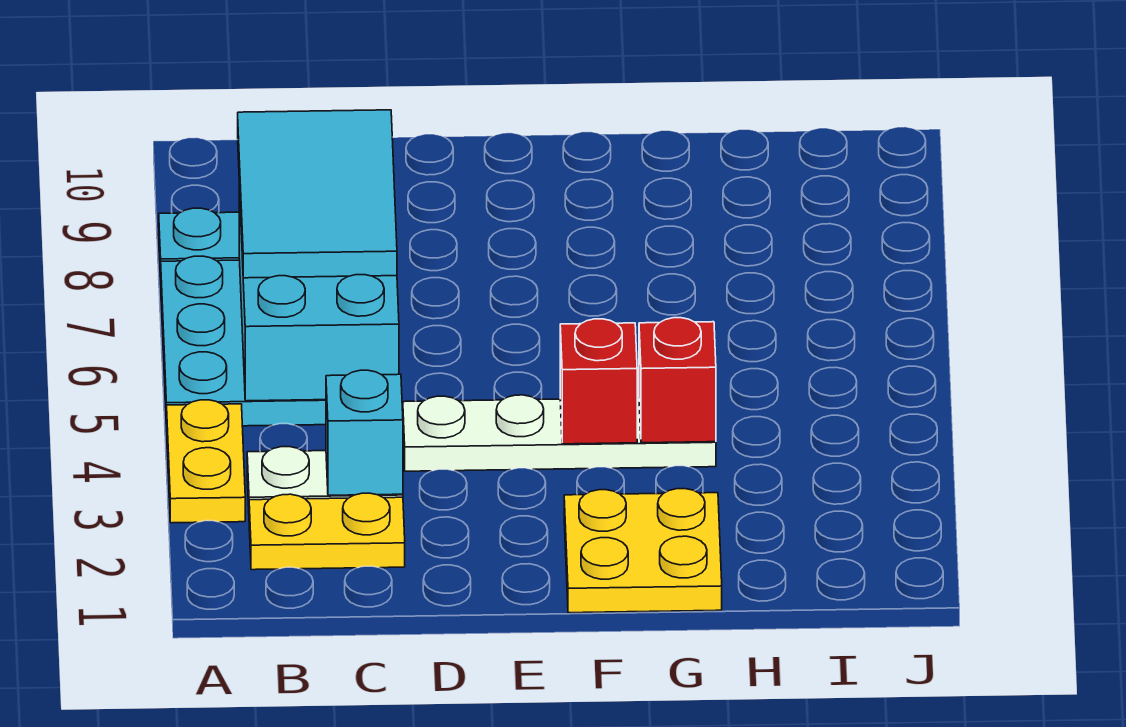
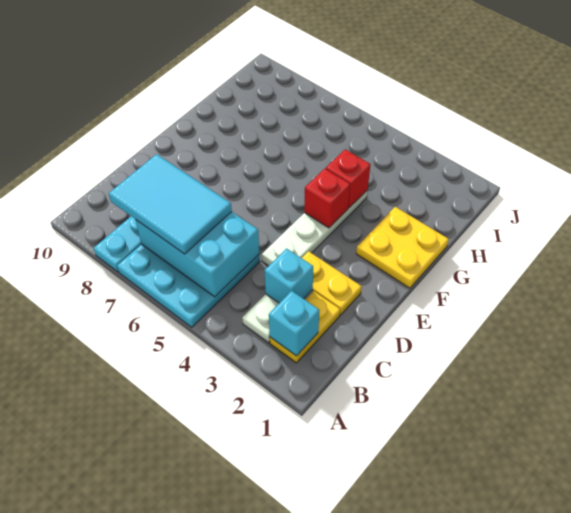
yellow 1x2 plate [167,400,245,523] -> yellow 1x2 plate moved to [302,251,362,315]
none -> cyan 1x1 brick [269,291,319,356]

